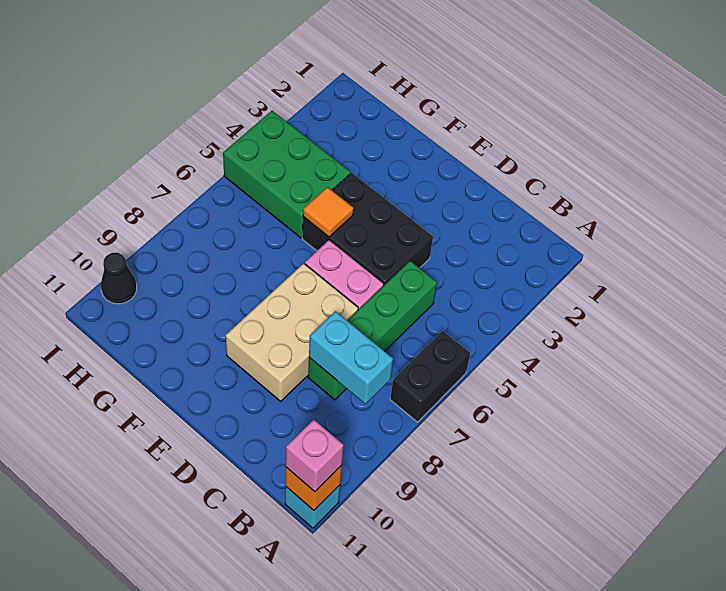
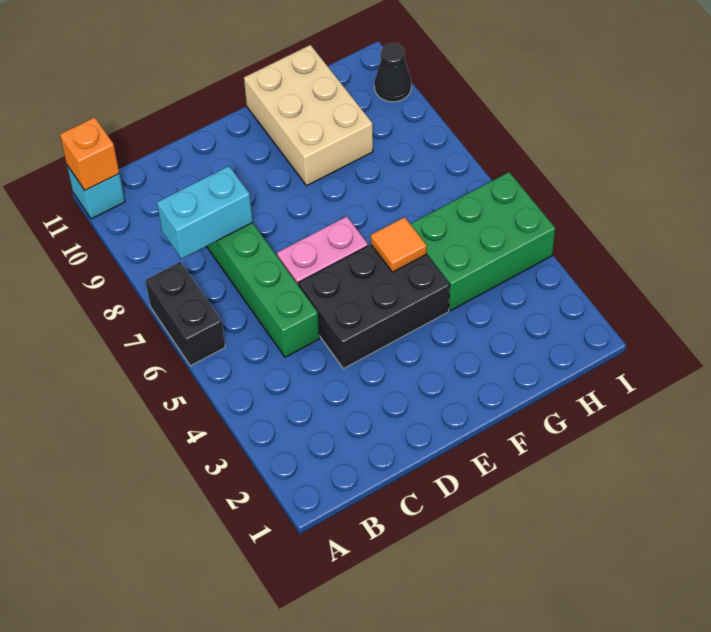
pink 1x1 brick [286,420,344,492] -> none
tan 2x3 brick [226,263,358,401] -> tan 2x3 brick moved to [244,45,373,186]

